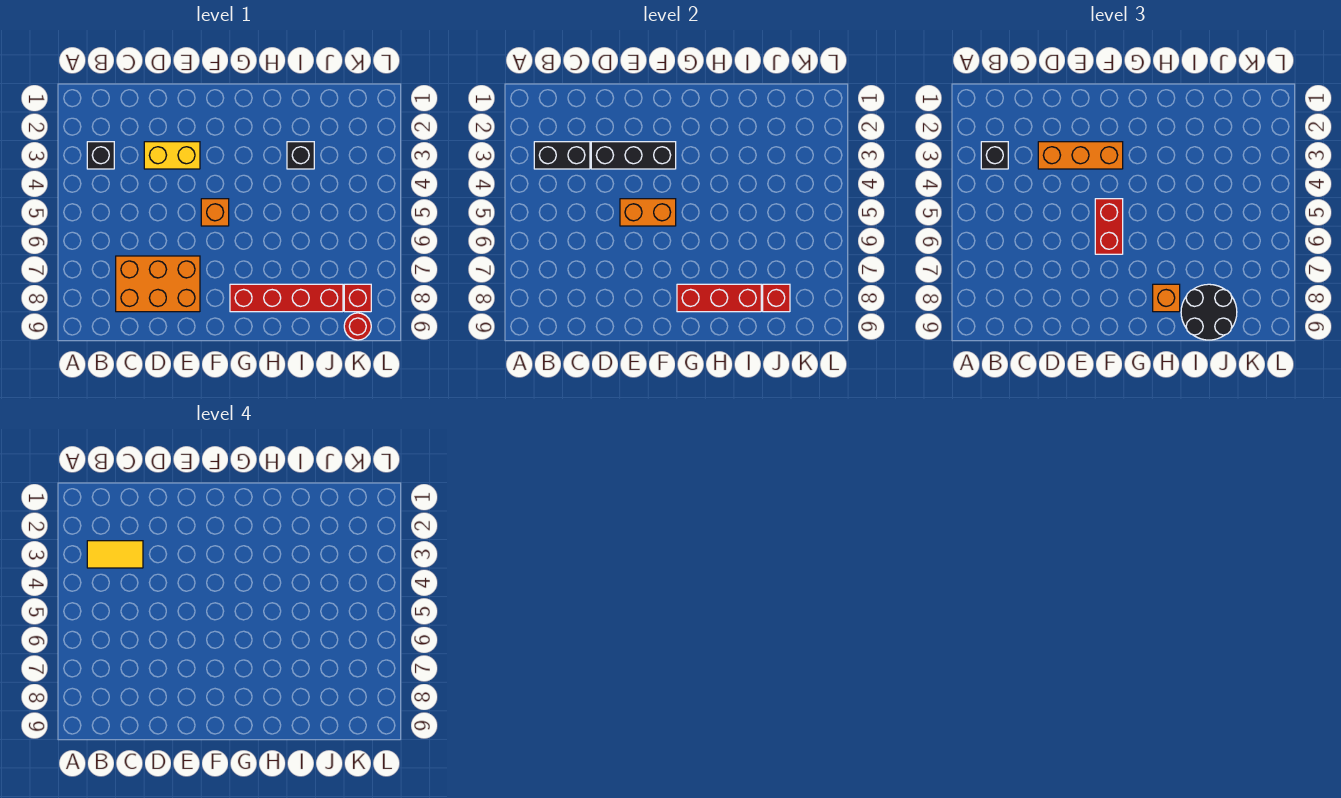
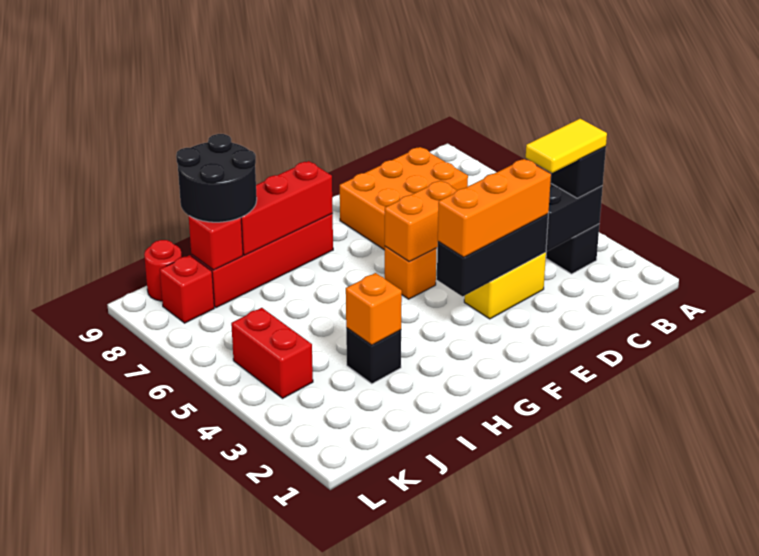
red 1x2 brick [1095,199,1123,254] -> red 1x2 brick moved to [231,308,313,398]
orange 1x1 brick [1153,284,1180,312] -> orange 1x1 brick moved to [346,273,402,345]

